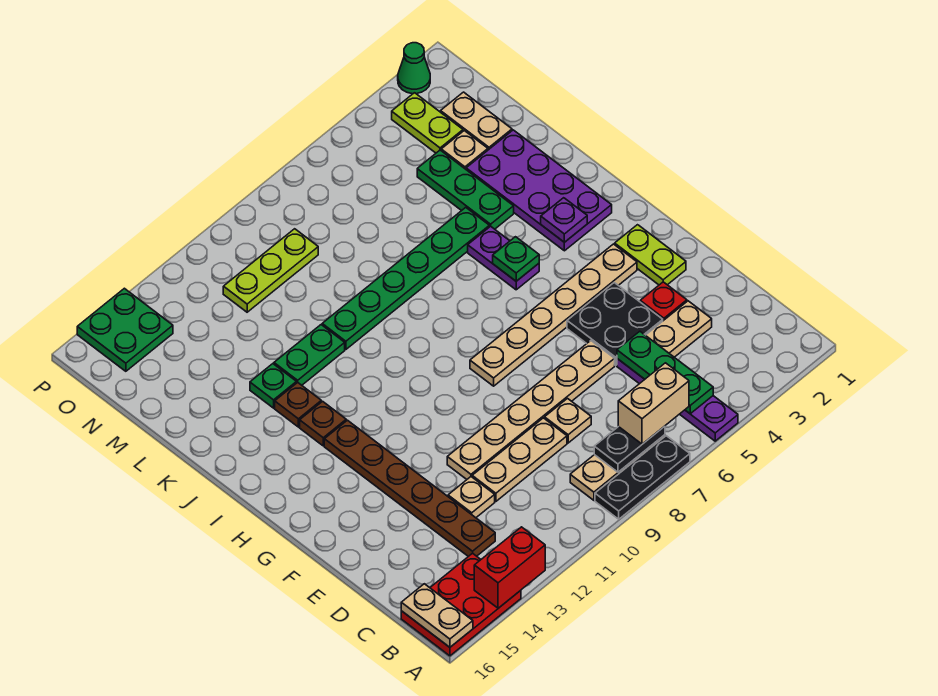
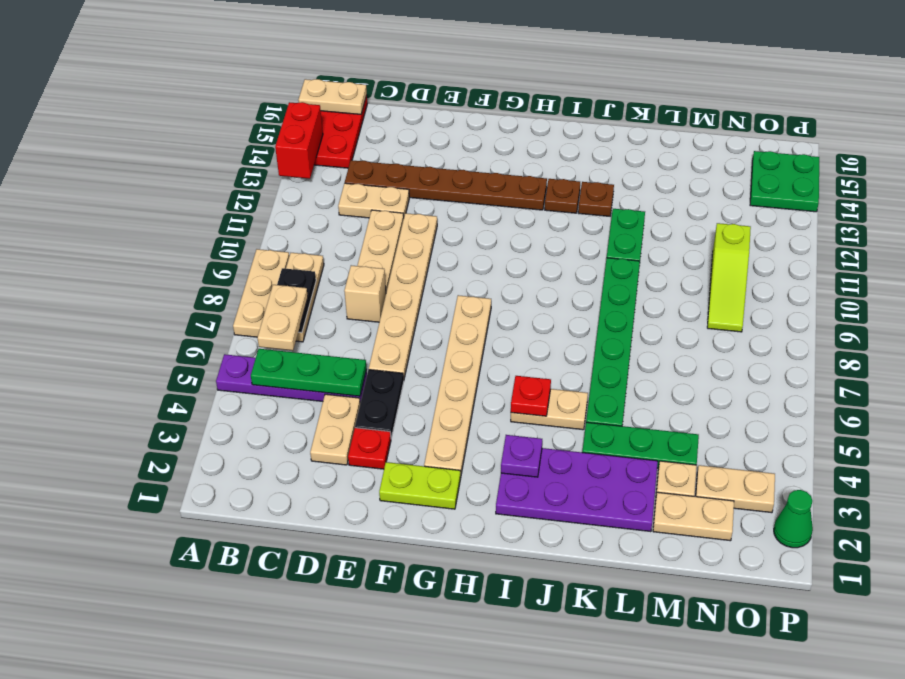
black 1x3 plate [595,436,690,519] -> tan 1x3 plate [233,249,289,337]
tan 1x2 brick [618,363,689,444] -> tan 1x2 plate [257,285,308,351]
tan 1x1 plate [545,399,591,443] -> tan 1x1 brick [344,265,386,322]
tan 1x1 plate [448,477,495,518] -> tan 1x2 plate [338,183,409,218]
black 2x2 plate [567,283,663,365] -> black 1x2 plate [355,370,404,438]
purple 1x2 plate [468,226,539,290] -> tan 1x2 plate [511,389,588,430]
green 1x1 plate [493,237,539,281] -> red 1x1 plate [511,376,551,416]
green 1x1 plate [250,364,297,408] -> none
lime 1x2 plate [392,93,463,153] -> tan 1x2 plate [696,465,775,513]
lime 1x3 plate [223,229,318,312] -> lime 1x3 slope [707,223,751,332]

